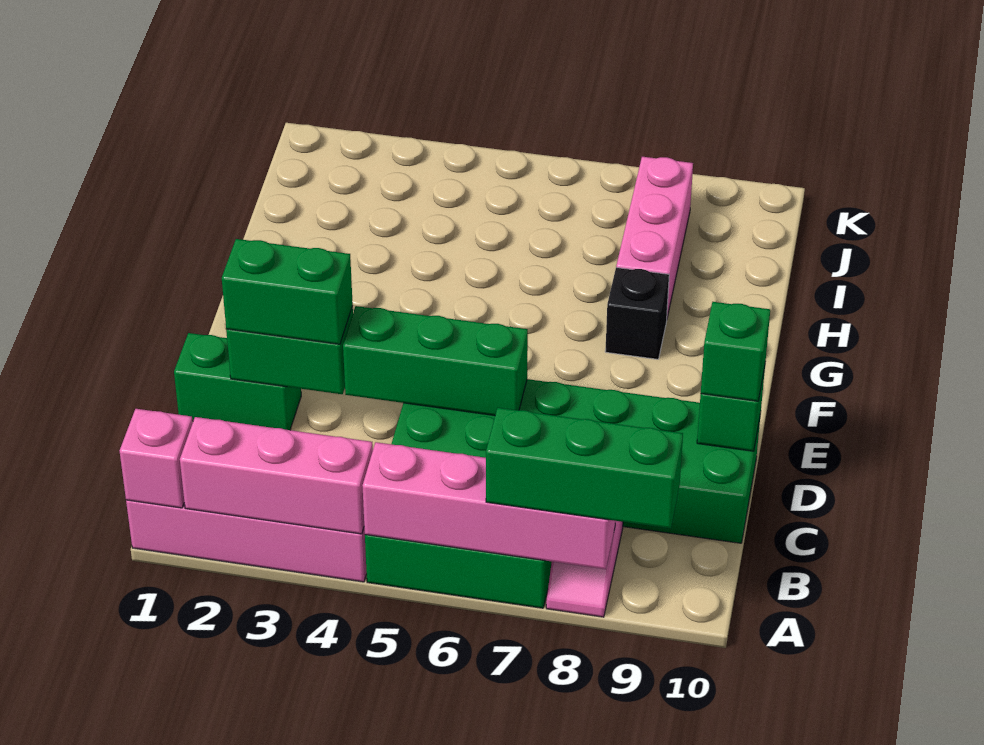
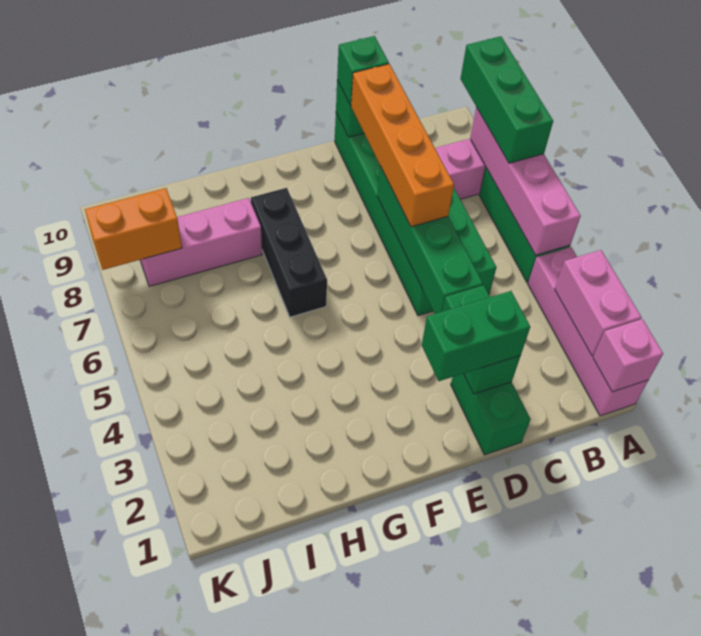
pink 1x3 brick [180,417,373,534] -> pink 1x2 brick [555,250,641,356]
green 1x2 brick [222,239,353,344] -> green 1x2 brick turned to [422,291,530,381]
green 1x3 brick [343,306,528,415] -> green 1x4 brick [377,166,483,314]
none -> orange 1x4 brick [351,64,454,227]
black 1x1 brick [605,267,669,359] -> black 1x3 brick [251,188,327,317]
none -> orange 1x2 brick [85,188,182,270]

